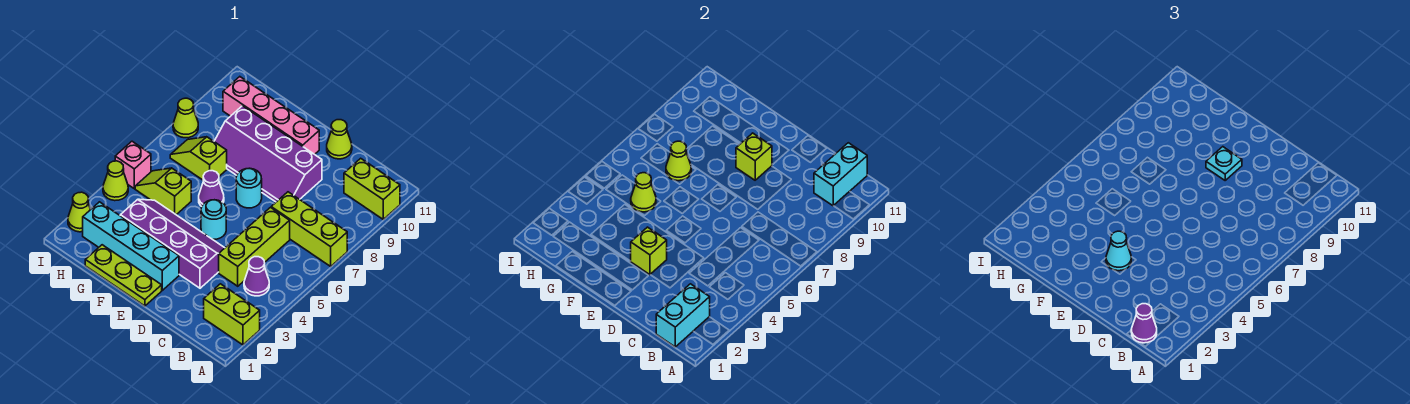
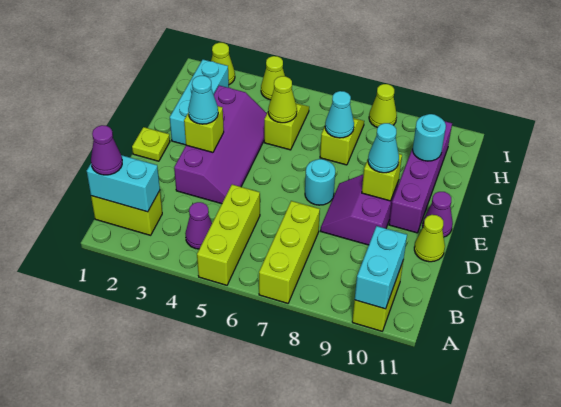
lime 1x2 brick [204,284,260,345] -> lime 1x2 brick turned to [91,191,162,235]
cyan 1x2 brick [814,143,867,206] -> cyan 1x2 brick turned to [355,226,407,309]
lime 1x3 brick [219,208,290,286] -> lime 1x3 brick turned to [197,185,260,285]
purple 2x4 slope [214,106,322,202] -> purple 2x2 slope [321,175,399,245]
lime 1x3 plate [85,245,162,306] -> lime 1x1 plate [132,127,170,161]
cyan 1x4 brick [83,202,179,290] -> cyan 1x3 brick [170,60,229,145]
cyan 1x1 round brick [201,200,226,239] -> cyan 1x1 round brick moved to [413,114,446,161]
cyan 1x1 plate [1206,147,1242,180] -> cyan 1x1 cone [368,123,399,173]
pink 1x4 brick [223,77,319,154] -> purple 1x4 brick [389,121,452,233]
purple 1x1 cone [199,171,224,206] -> purple 1x1 cone moved to [422,192,453,237]
lime 1x1 cone [666,141,691,181] -> cyan 1x1 cone [325,91,354,138]
pink 1x1 brick [115,141,151,189] -> none

